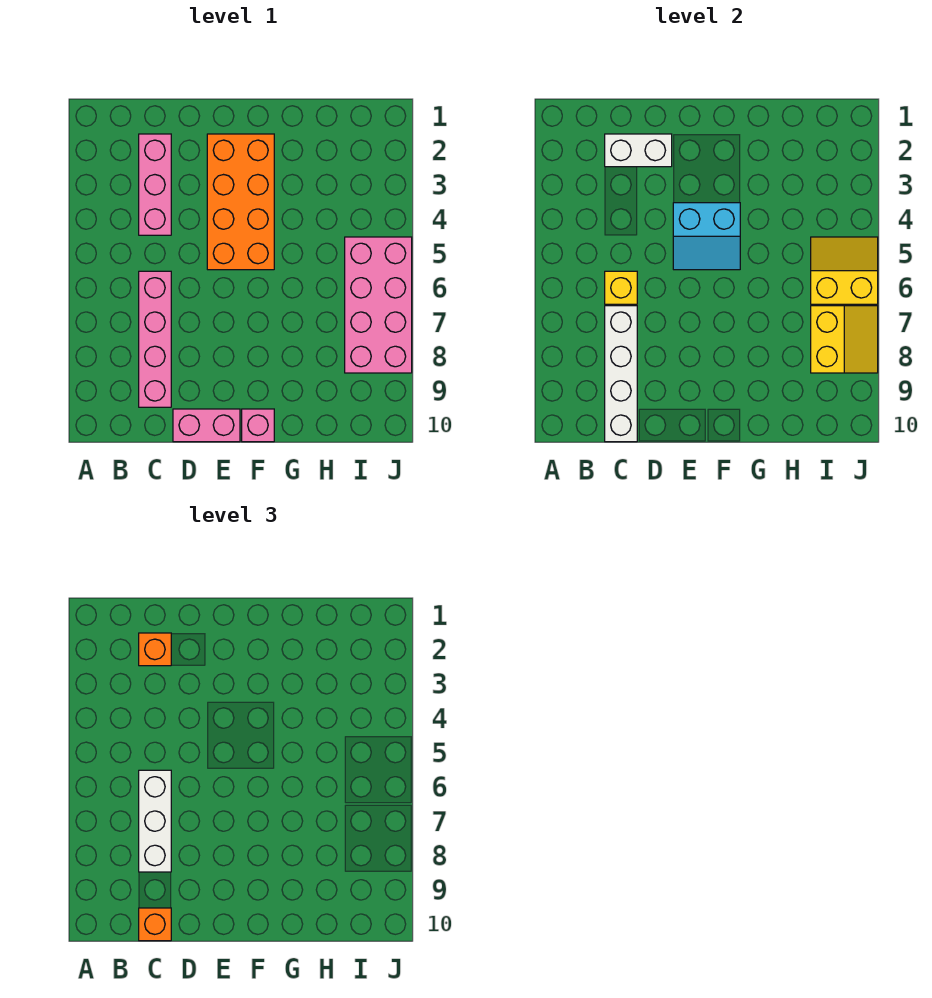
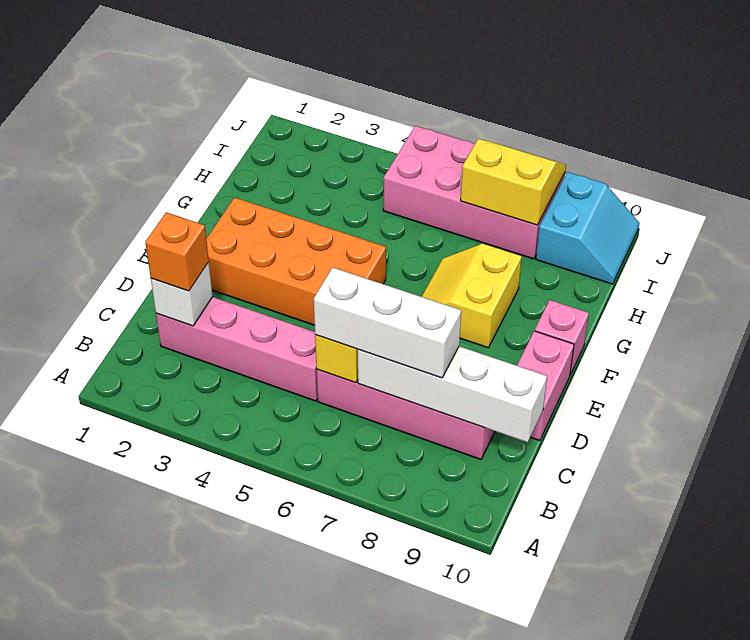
pink 1x3 brick [139,134,171,235] -> pink 1x4 brick [156,297,318,401]
white 1x2 brick [605,134,672,167] -> white 1x1 brick [151,262,213,326]
orange 1x1 brick [139,908,171,941] -> none
cyan 2x2 slope [673,203,740,270] -> cyan 2x2 slope moved to [536,172,639,284]
yellow 2x2 slope [811,237,878,304] -> yellow 2x2 slope moved to [422,243,522,348]

